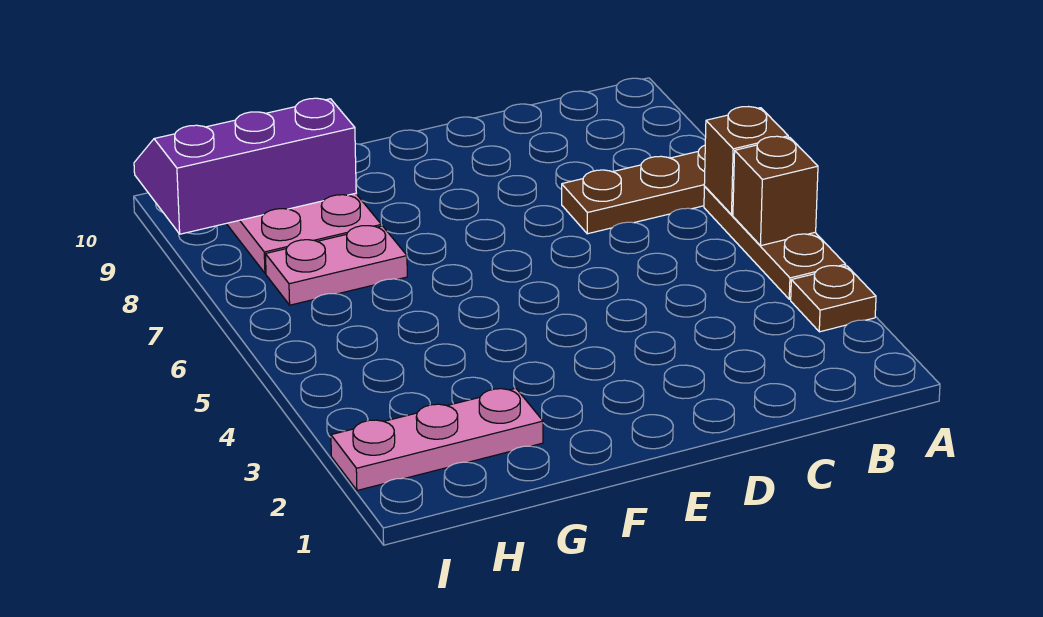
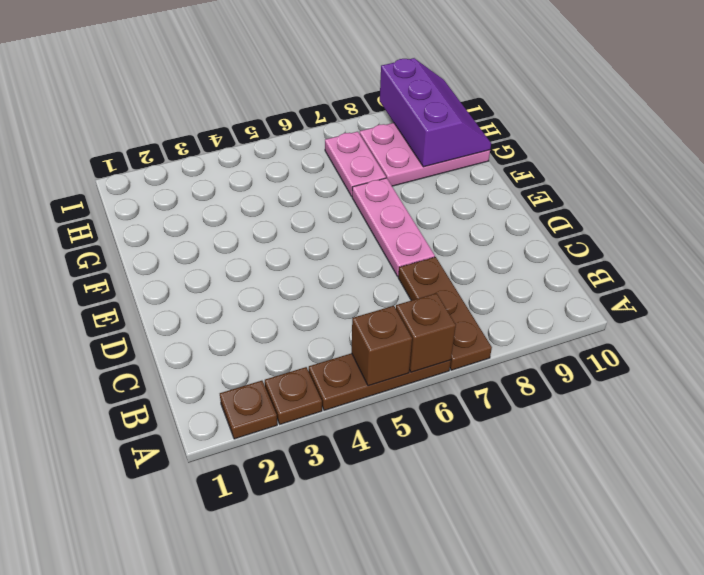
none -> brown 1x1 plate [220,381,277,439]
pink 1x3 plate [331,388,543,490] -> pink 1x3 plate moved to [352,178,435,276]

